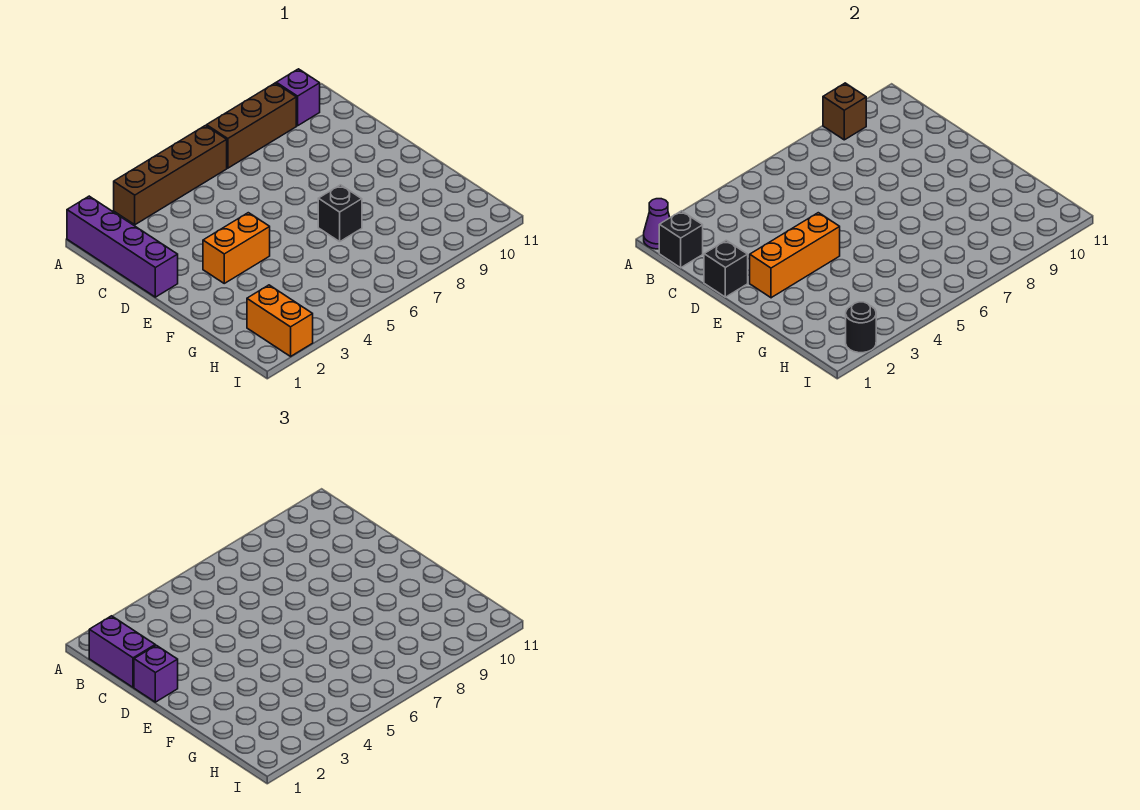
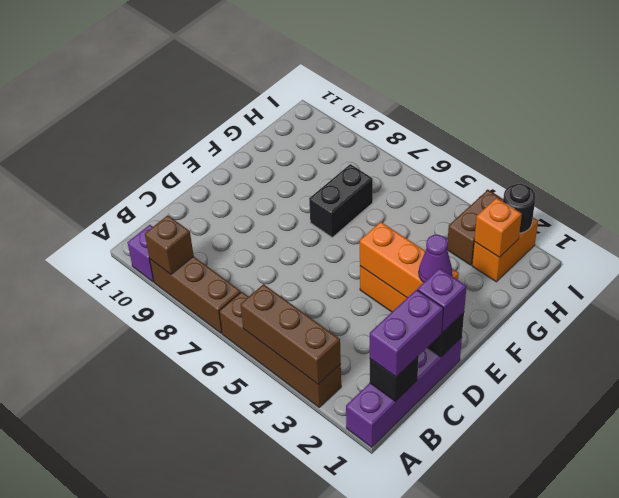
purple 1x1 cone [644,199,670,249] -> purple 1x1 cone moved to [419,235,452,282]
none -> brown 1x3 brick [240,284,341,384]
black 1x1 brick [318,185,362,242] -> black 1x2 brick [309,164,373,237]
none -> orange 1x1 brick [474,198,522,257]
none -> brown 1x2 brick [447,190,503,265]

